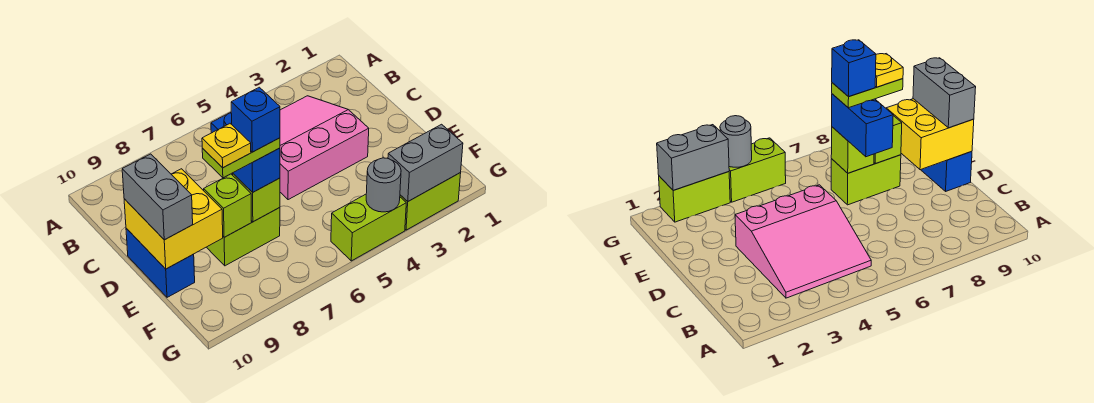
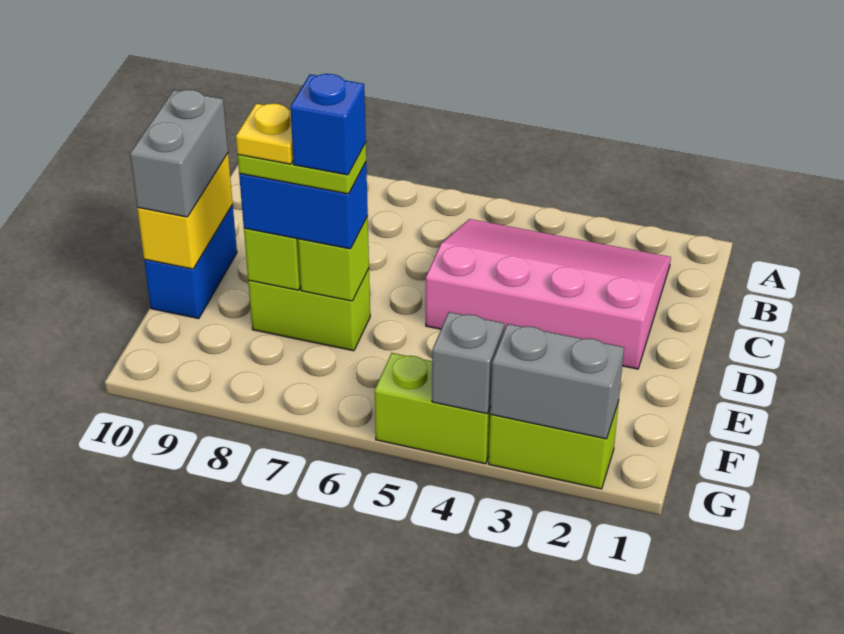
pink 3x3 slope [280,96,369,200] -> pink 3x4 slope [426,219,671,369]
blue 1x2 brick [211,113,280,192] -> blue 1x2 brick turned to [239,162,368,249]
yellow 2x2 brick [124,169,223,269] -> yellow 1x2 brick [137,153,233,269]
grey 1x1 round brick [366,158,401,212] -> grey 1x1 brick [432,312,504,414]

